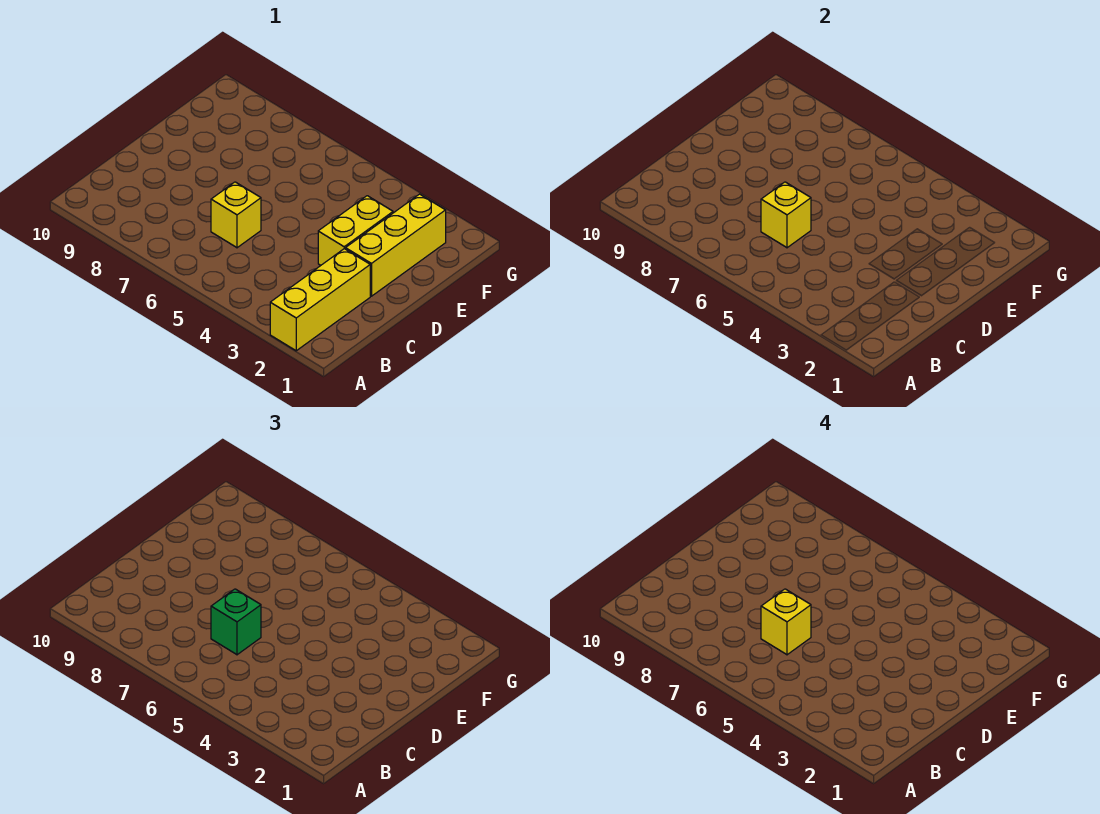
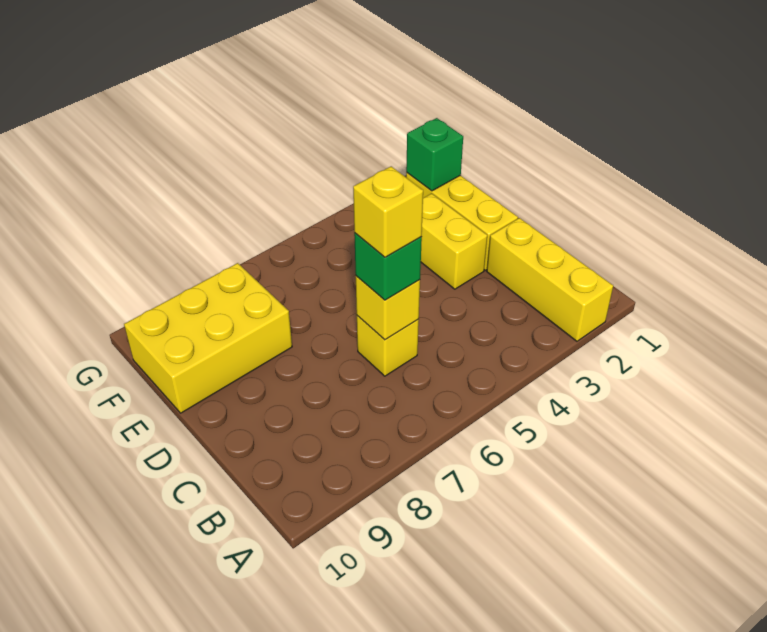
none -> yellow 2x3 brick [124,263,292,413]
none -> green 1x1 brick [406,118,463,191]

